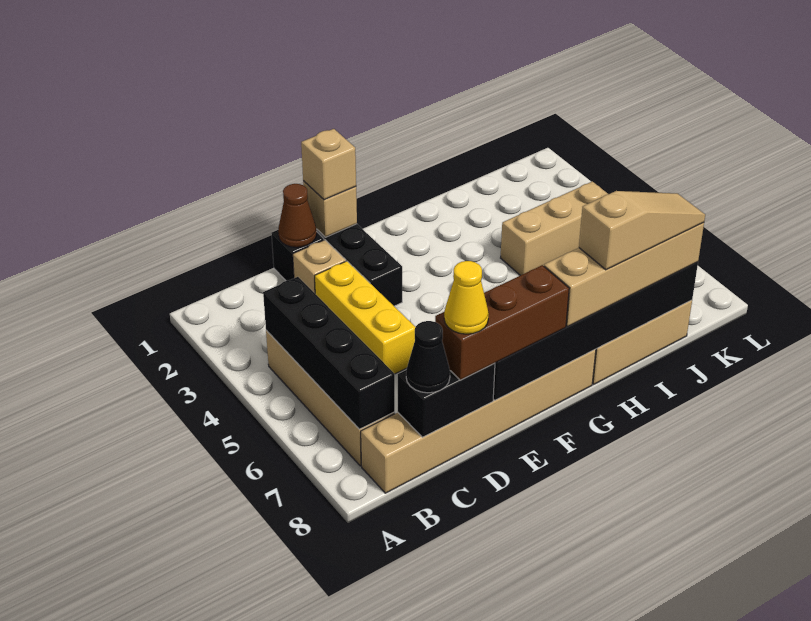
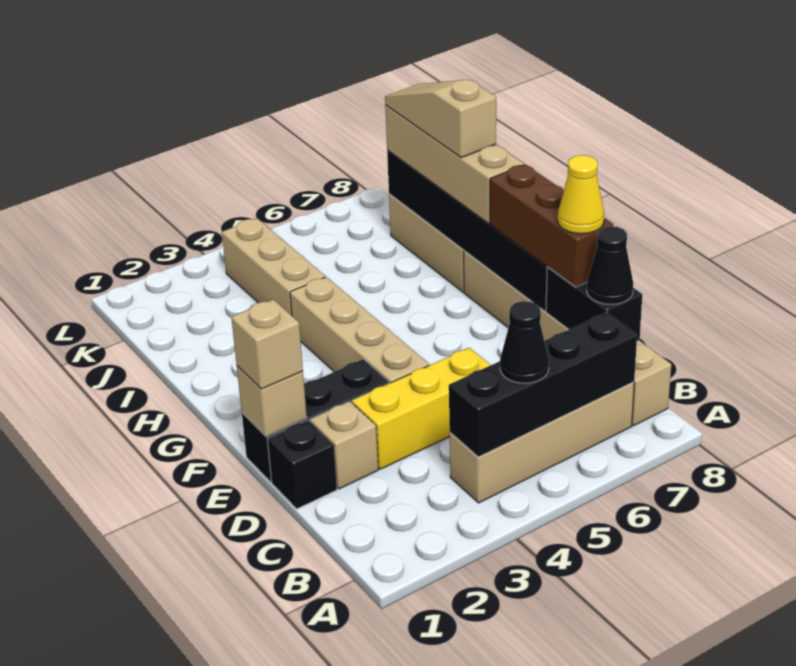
none -> black 1x1 cone [500,301,549,383]
brown 1x1 cone [278,184,317,247] -> none
none -> tan 1x4 brick [290,277,429,383]

